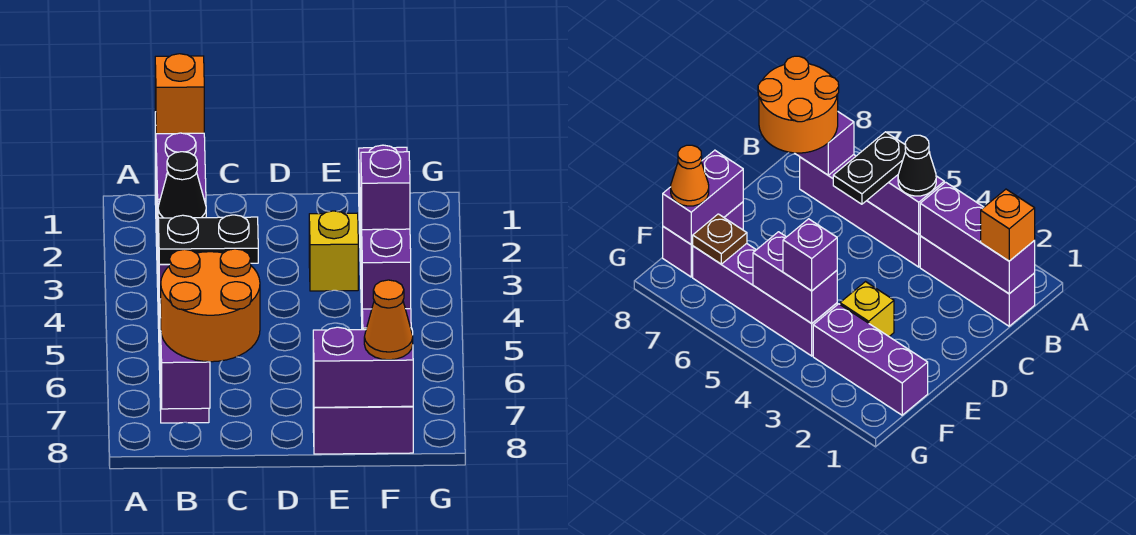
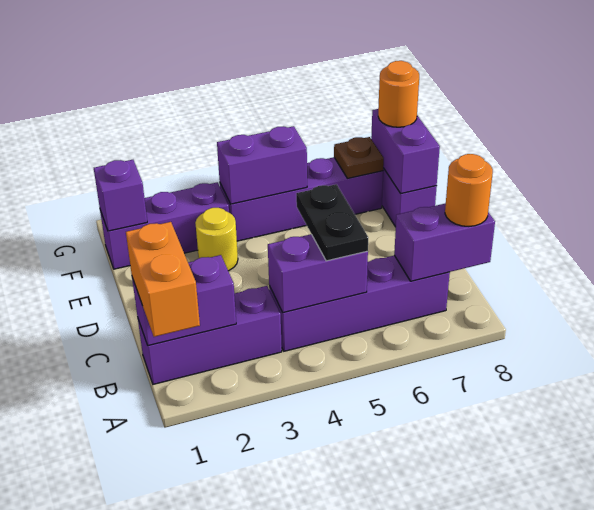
purple 1x3 brick [155,112,206,240] -> purple 1x2 brick [132,255,236,346]
orange 1x1 brick [155,54,204,134] -> orange 1x2 brick [126,222,200,337]
black 1x1 cone [158,152,206,218] -> none
orange 2x2 round brick [161,249,260,362] -> orange 1x1 round brick [445,154,493,227]
yellow 1x1 brick [309,211,358,291] -> yellow 1x1 round brick [195,208,238,271]
purple 1x1 brick [361,150,410,230] -> purple 1x1 brick moved to [94,160,147,231]
orange 1x1 cone [364,280,413,360] -> orange 1x1 round brick [378,61,419,127]

